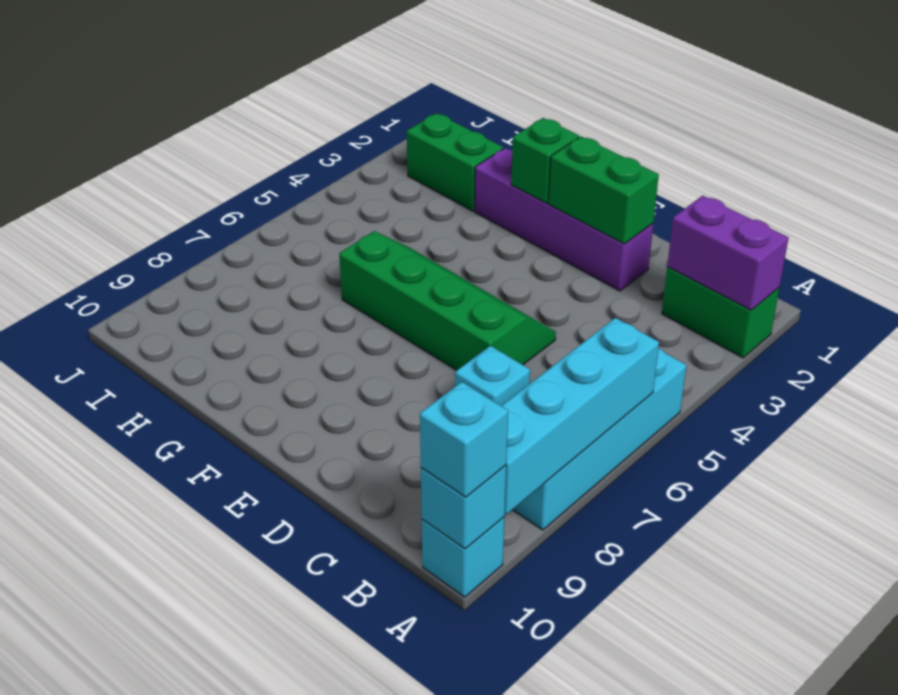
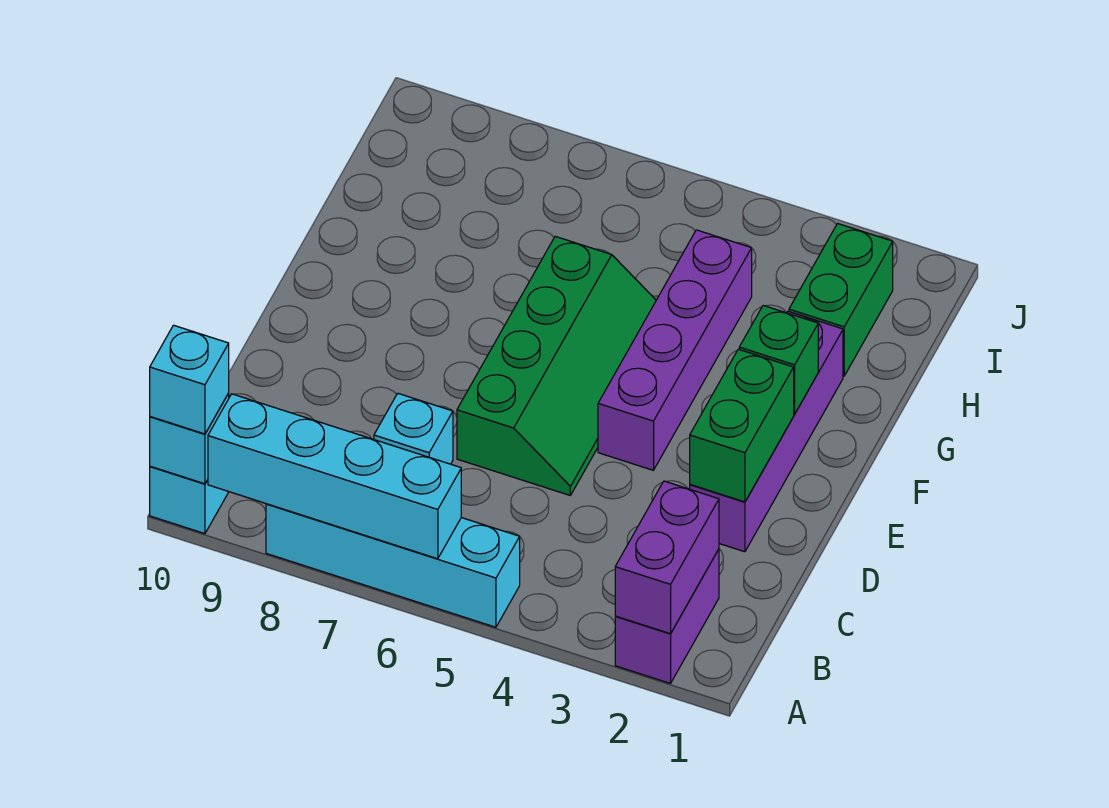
green 1x2 brick [662,267,779,358] -> purple 1x2 brick [615,549,719,683]
none -> purple 1x4 brick [598,230,752,470]

